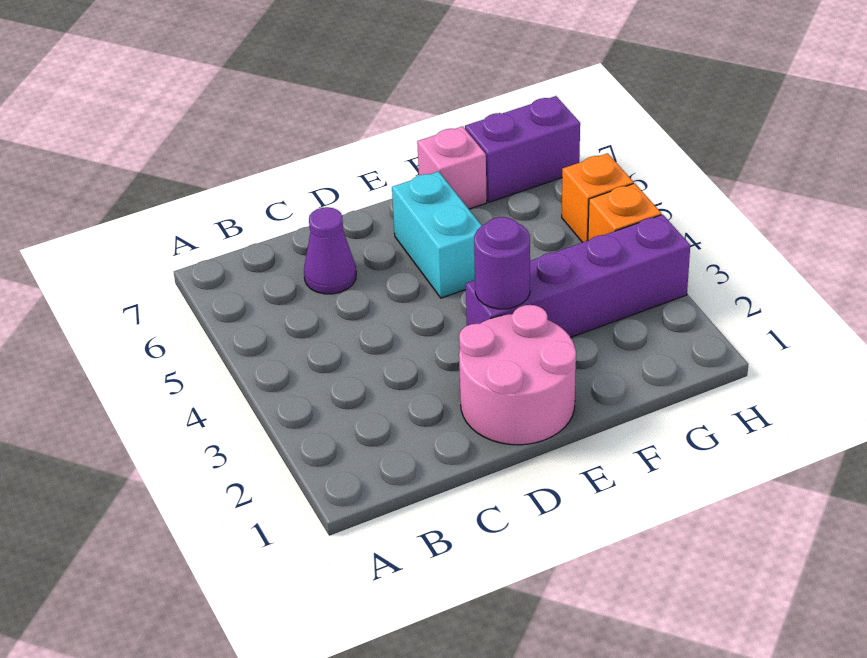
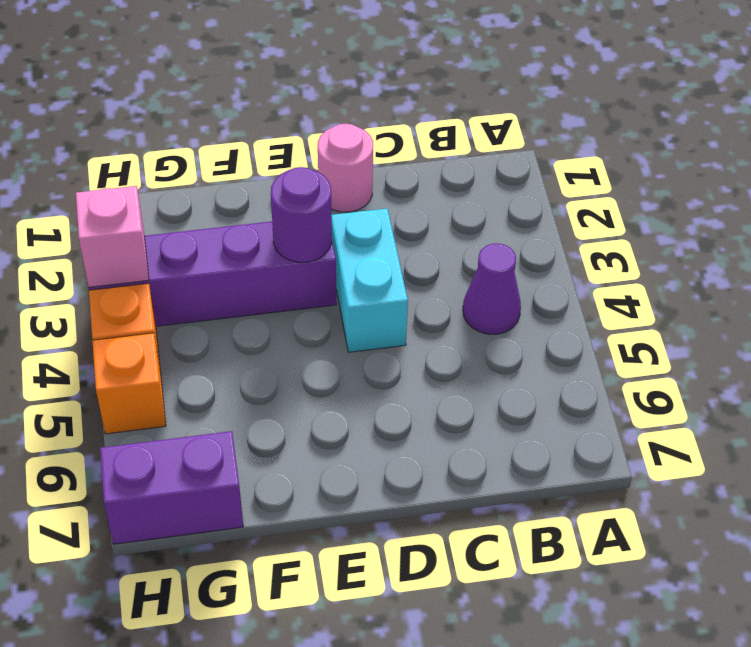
purple 1x1 cone [304,207,356,294] -> purple 1x1 cone moved to [463,243,521,334]
pink 2x2 round brick [459,305,576,445] -> pink 1x1 round brick [318,124,373,212]
cyan 1x2 brick [392,172,482,298] -> cyan 1x2 brick moved to [332,209,408,352]
pink 1x1 brick [417,126,487,209] -> pink 1x1 brick moved to [76,186,149,287]

